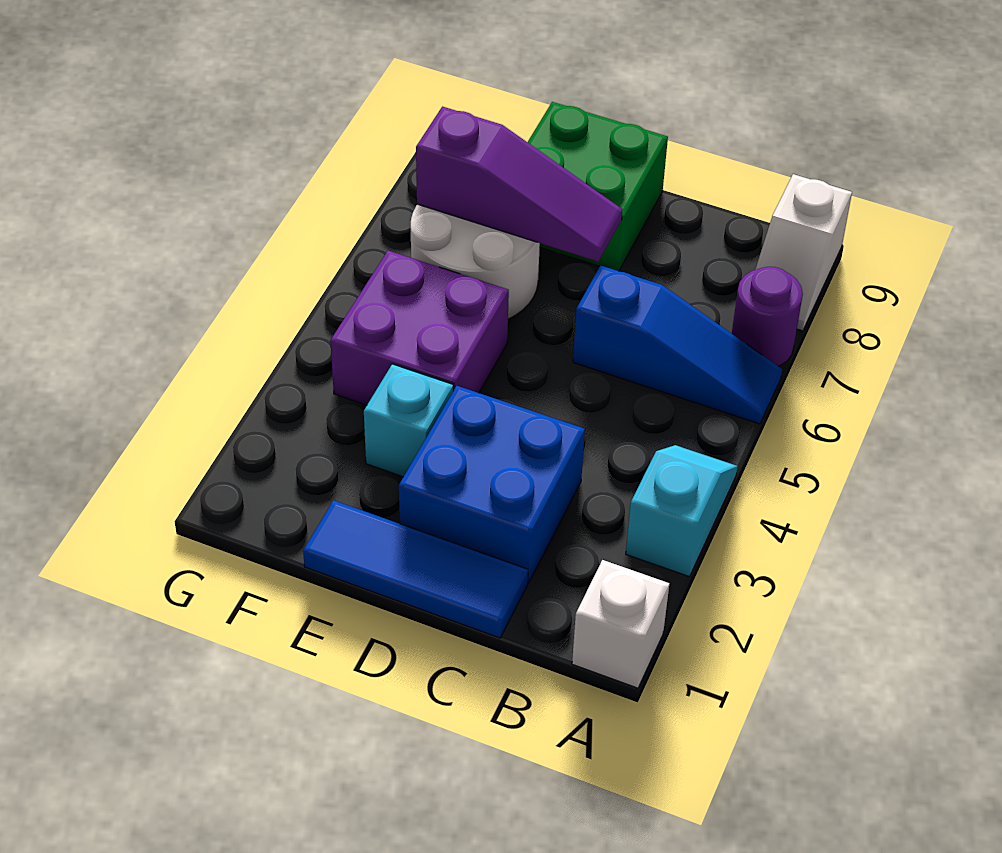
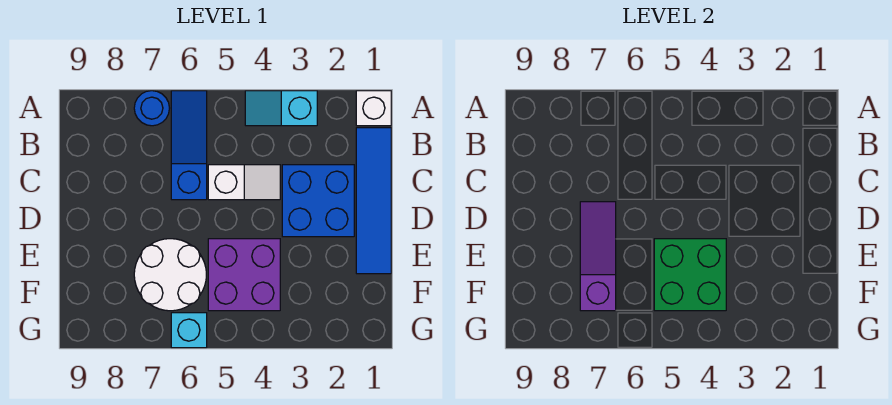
purple 1x1 round brick [732,267,803,366] -> blue 1x1 round brick [134,91,169,126]
white 1x2 slope [755,174,852,331] -> white 1x2 slope moved to [208,165,280,200]
blue 1x3 tile [303,500,528,638] -> blue 1x4 tile [356,128,391,274]
green 2x2 brick [528,102,668,271] -> green 2x2 brick moved to [654,239,726,311]
cyan 1x1 brick [364,364,453,477] -> cyan 1x1 brick moved to [171,313,207,348]

